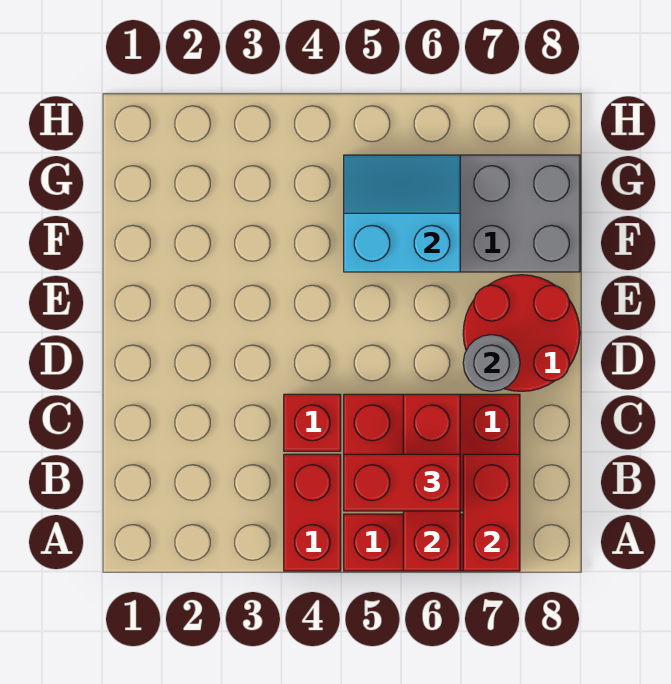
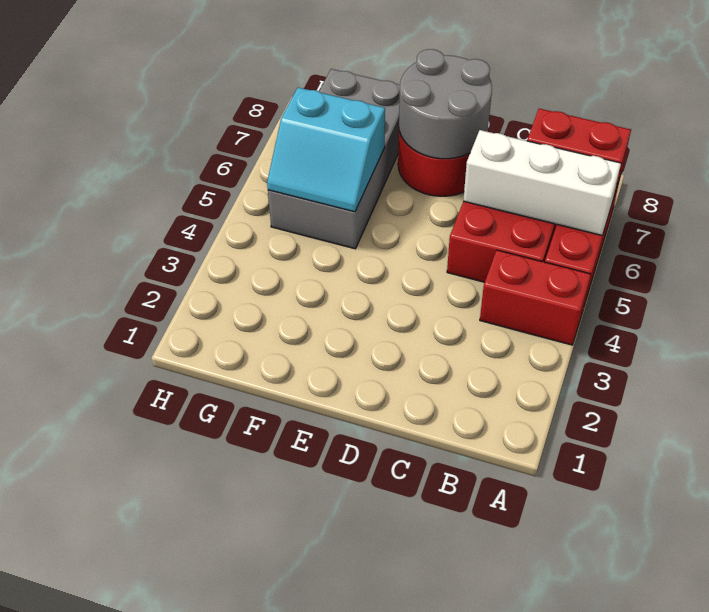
red 1x3 brick [403,394,460,571] -> white 1x3 brick [463,130,621,235]
red 1x2 brick [344,454,460,511] -> none
red 1x1 brick [284,394,341,451] -> none
grey 1x1 round brick [463,335,520,391] -> grey 2x2 round brick [399,49,492,159]
cyan 2x2 slope [344,155,460,272] -> cyan 2x2 slope turned to [267,87,385,212]

